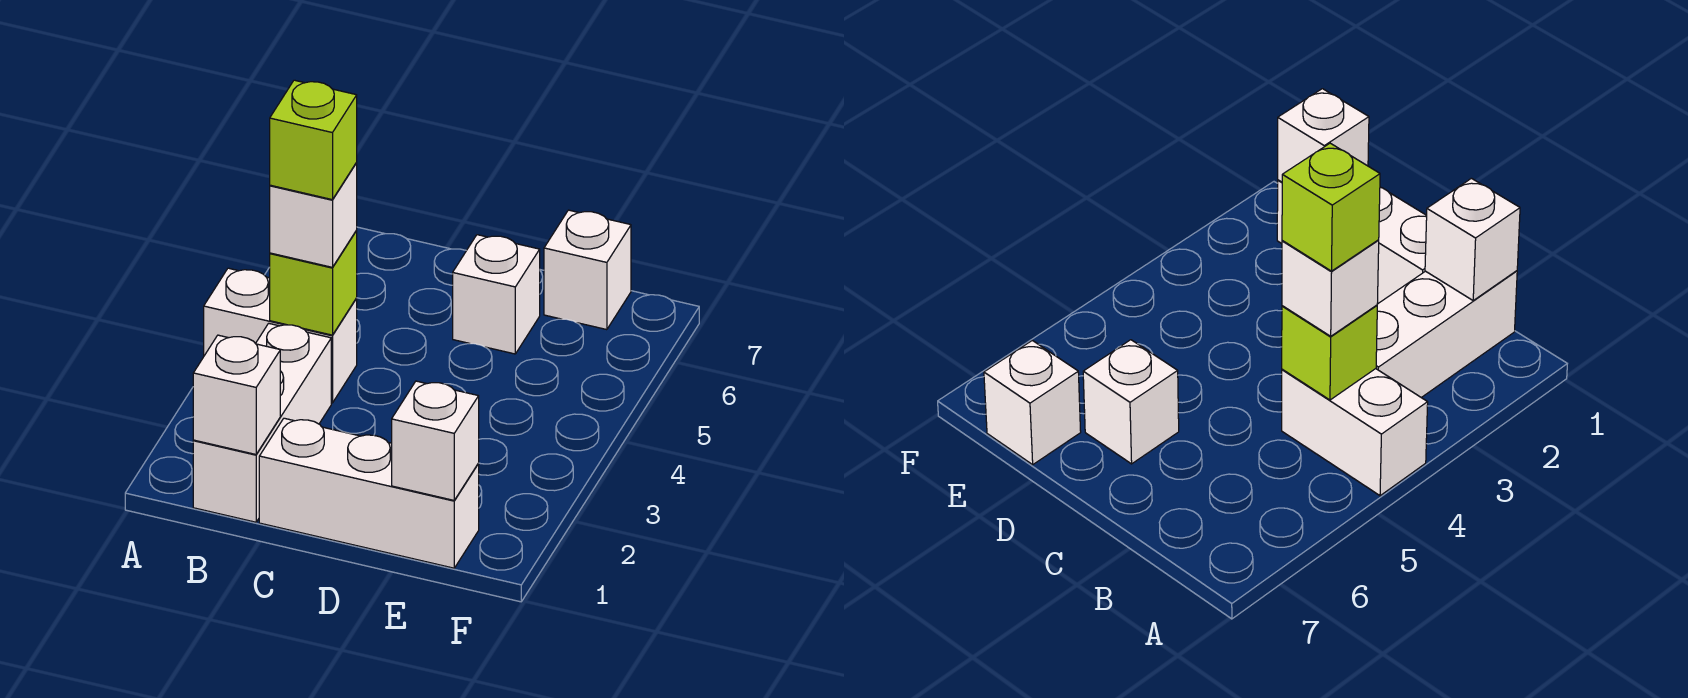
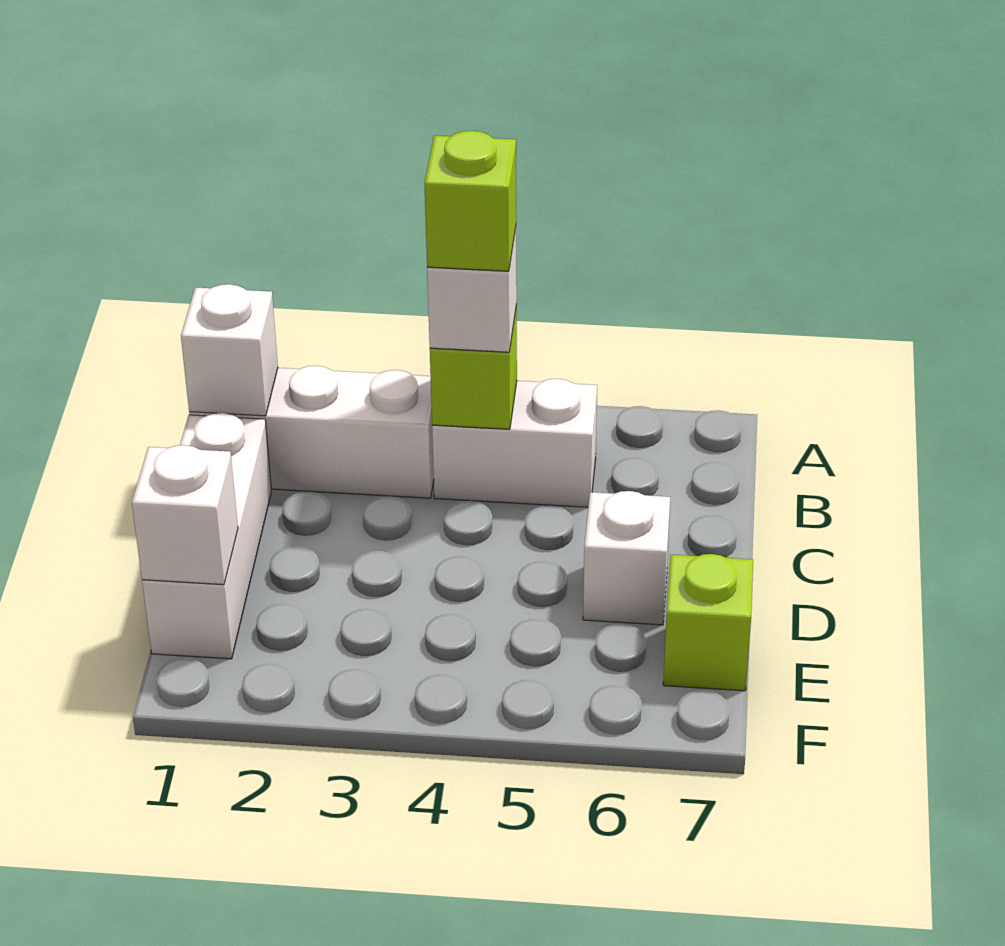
white 1x2 brick [204,268,357,403] -> white 1x2 brick turned to [432,379,597,507]
white 1x1 brick [544,210,631,330] -> lime 1x1 brick [663,554,753,691]

